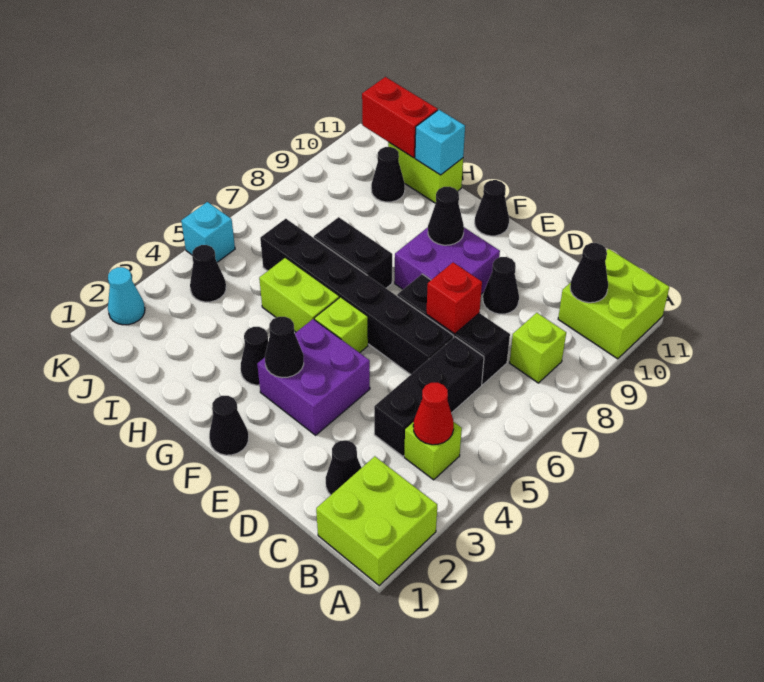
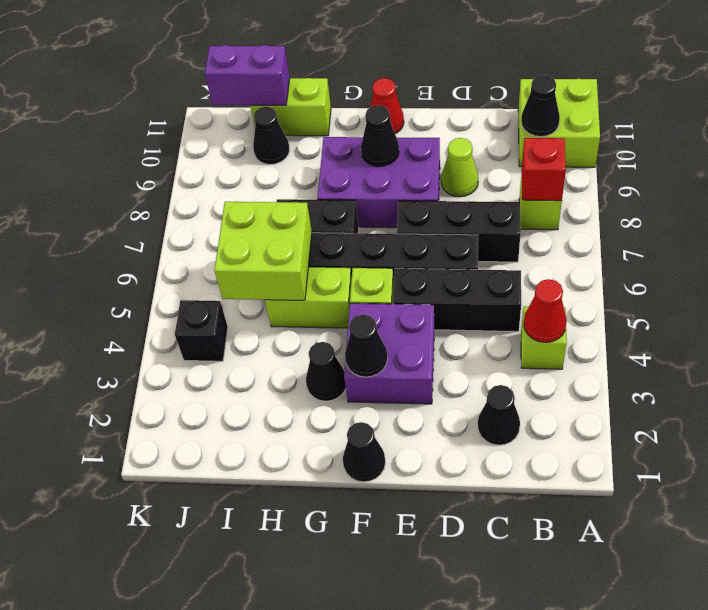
lime 2x2 brick [316,456,437,586] -> lime 2x2 brick moved to [214,202,312,300]
black 1x3 brick [374,337,484,456] -> black 1x3 brick turned to [393,268,521,332]
red 1x1 brick [426,262,482,334] -> red 1x1 brick moved to [522,138,566,201]
black 1x1 cone [483,257,519,314] -> lime 1x1 cone [441,138,478,197]
purple 2x2 brick [395,227,500,294] -> purple 2x3 brick [317,137,440,228]
black 1x1 cone [475,180,509,236] -> red 1x1 cone [371,78,404,134]
cyan 1x1 brick [415,110,465,175] -> none
red 1x2 brick [362,77,438,158] -> purple 1x2 brick [205,45,290,105]
black 1x1 cone [190,245,226,302] -> black 1x1 brick [175,300,228,361]
cyan 1x1 cone [108,267,145,325] -> none
cyan 1x1 brick [181,202,235,262] -> none

